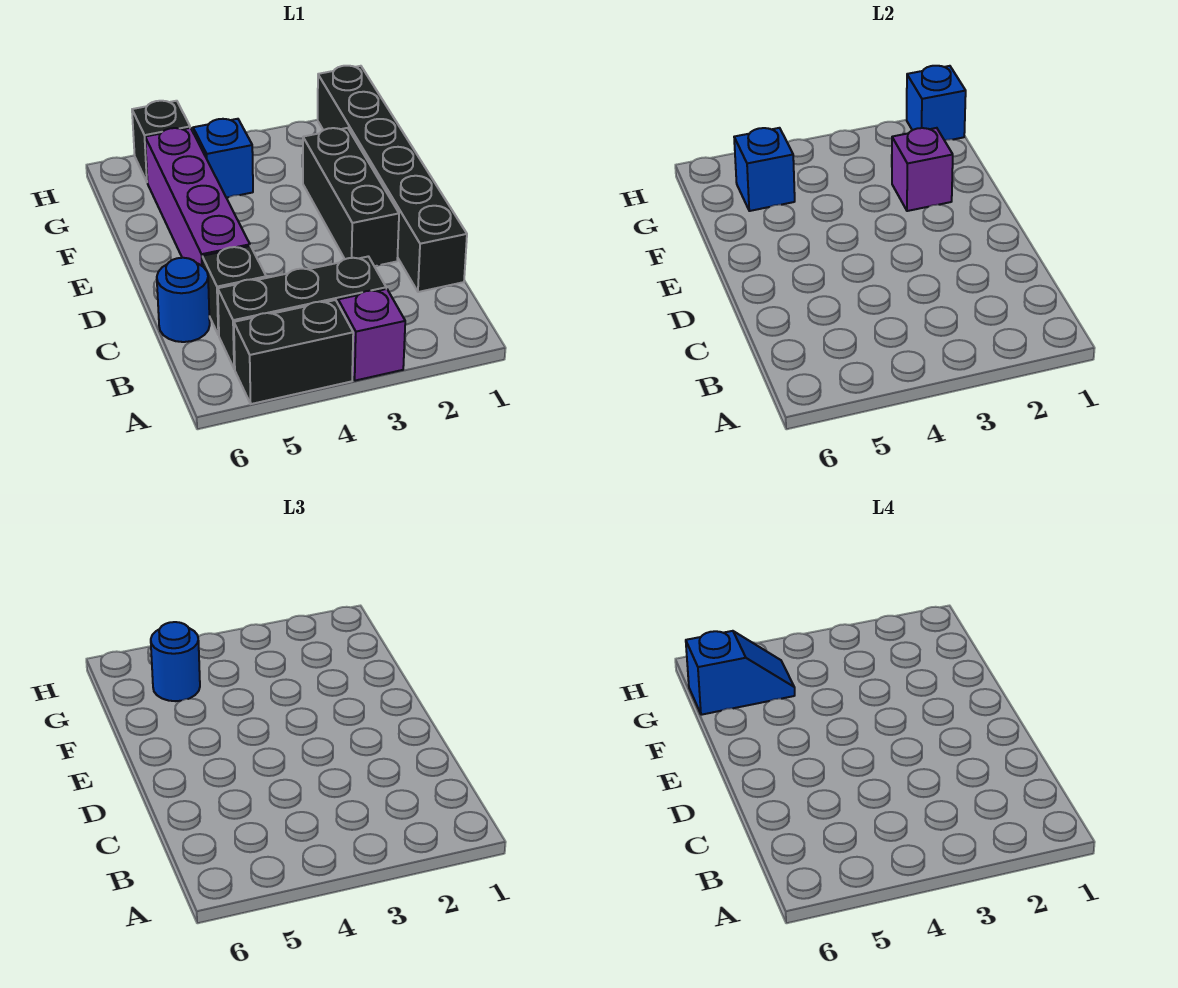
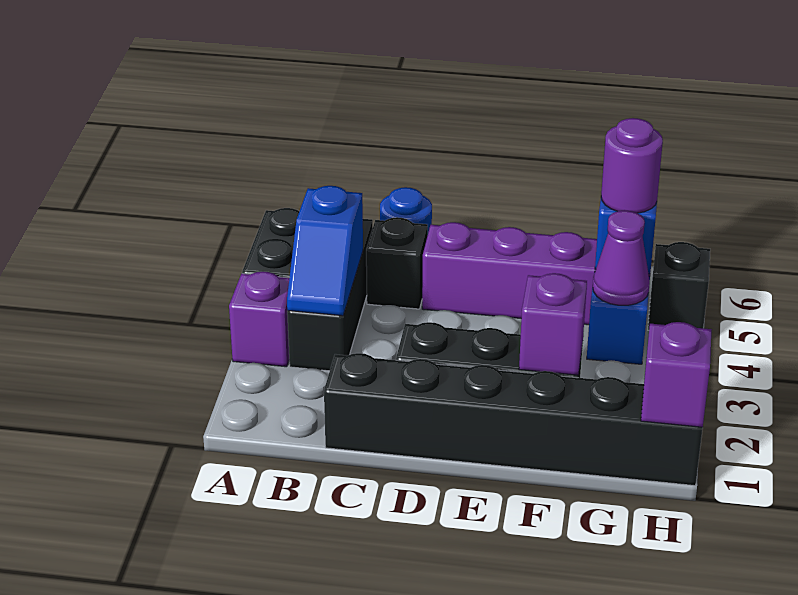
none -> purple 1x1 cone [593,211,650,305]
blue 1x1 round brick [151,622,200,701] -> purple 1x1 round brick [601,118,663,213]
blue 1x2 slope [686,631,795,715] -> blue 1x2 slope moved to [287,186,363,316]
blue 1x1 brick [907,66,966,140] -> purple 1x1 brick [641,322,712,427]

